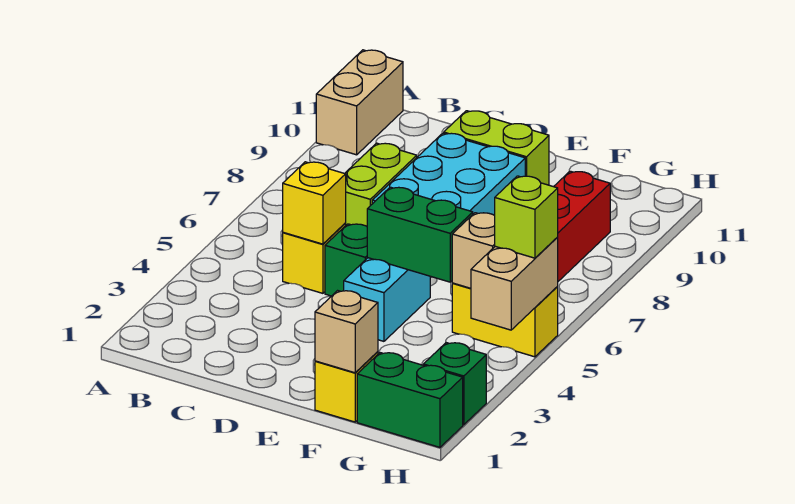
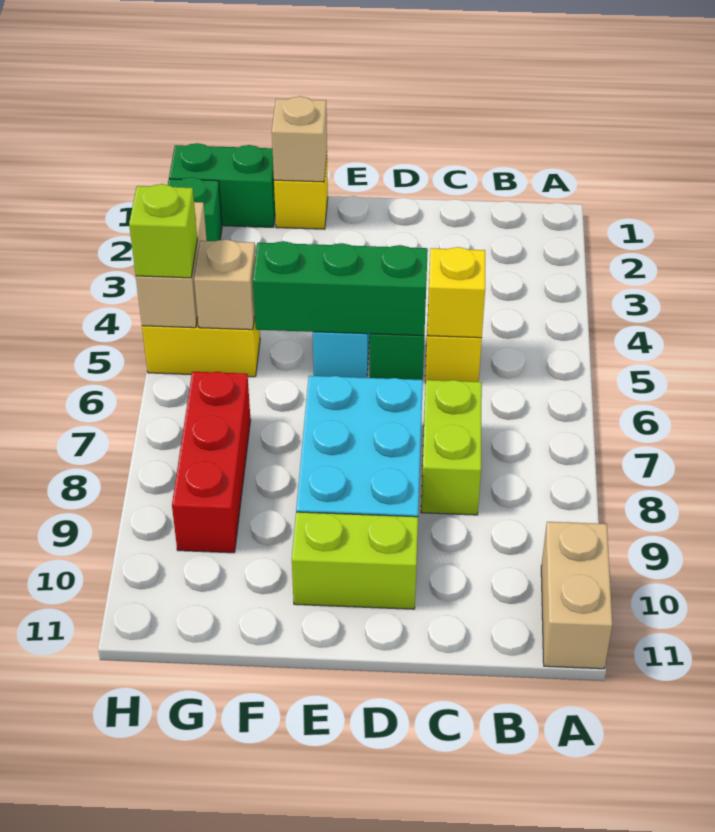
green 1x2 brick [367,187,473,282] -> green 1x3 brick [253,241,428,336]

